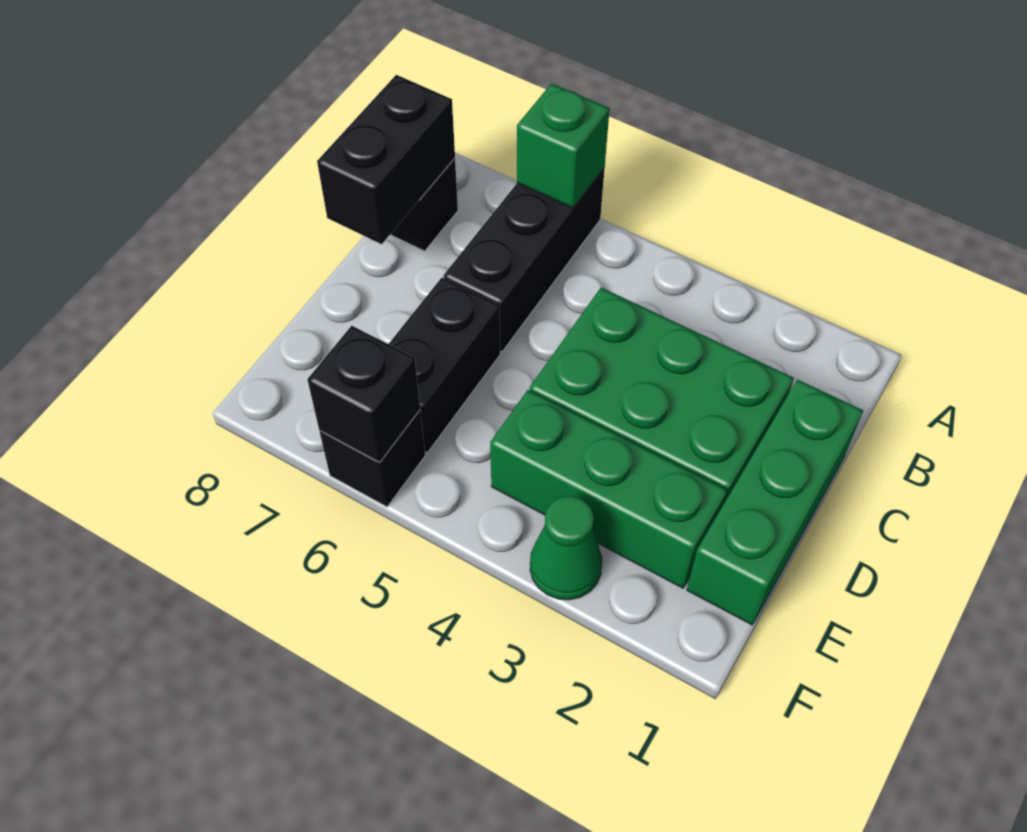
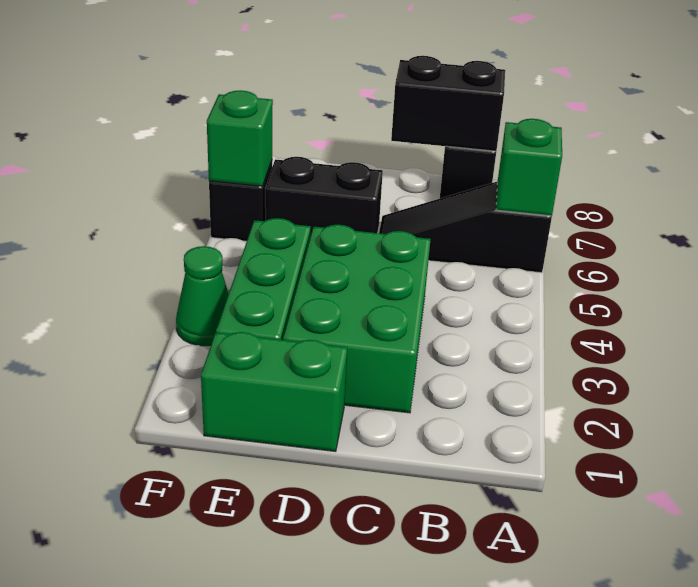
black 1x3 brick [444,167,605,352] -> black 1x3 slope [379,182,552,273]
green 1x3 brick [687,380,863,625] -> green 1x2 brick [201,332,347,451]
black 1x1 brick [307,326,420,462] -> green 1x1 brick [207,90,273,186]

